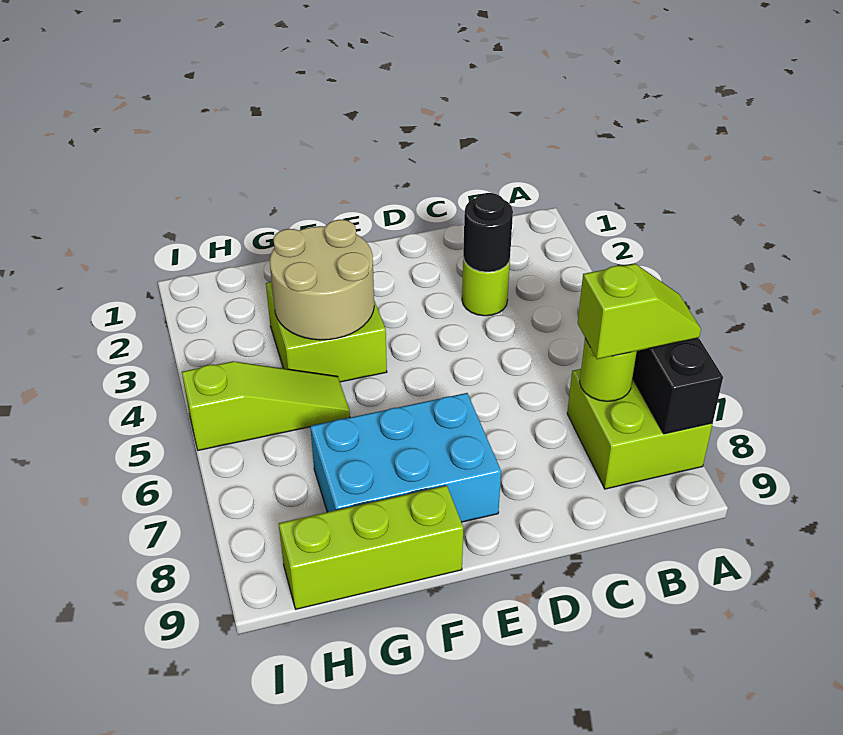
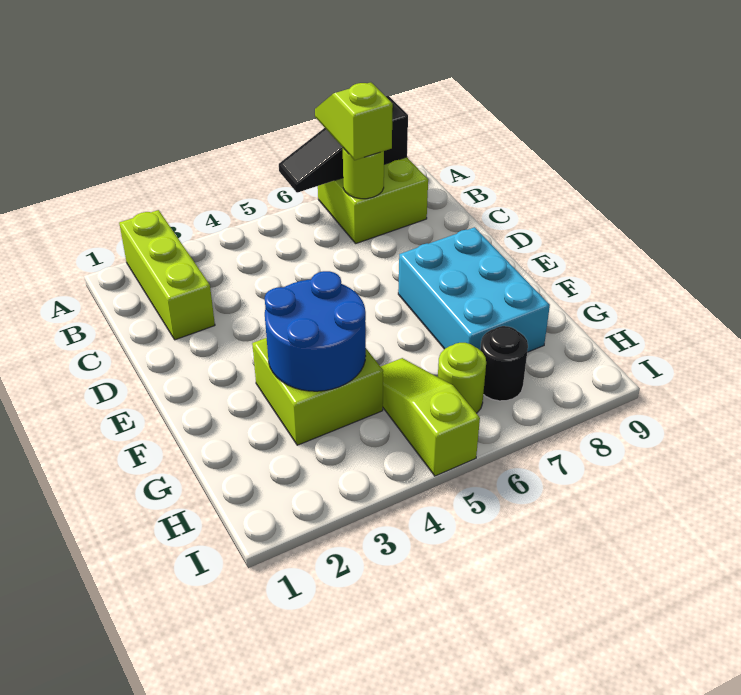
lime 1x1 round brick [462,258,510,316] -> lime 1x1 round brick moved to [438,343,486,413]
black 1x1 round brick [463,193,513,272] -> black 1x1 round brick moved to [480,326,528,401]
tan 2x2 round brick [270,220,374,340] -> blue 2x2 round brick [265,271,366,391]
lime 1x3 brick [279,485,463,609] -> lime 1x3 brick moved to [119,210,215,340]

